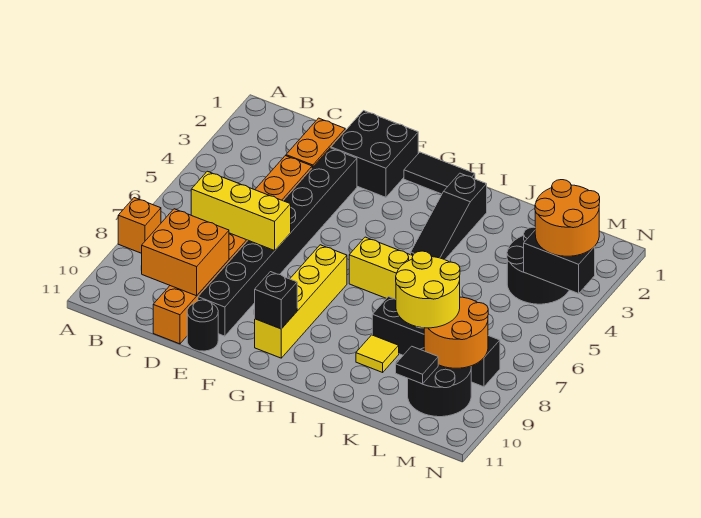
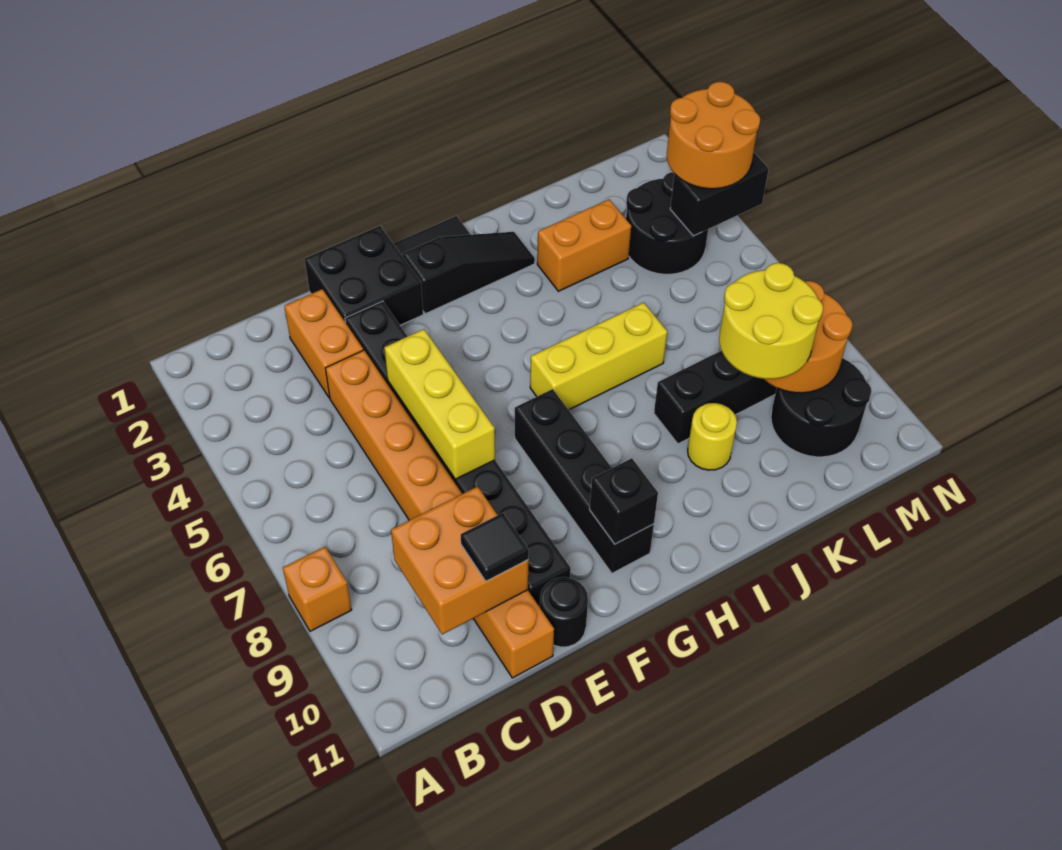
yellow 1x3 brick [191,171,291,251] -> yellow 1x3 brick turned to [384,329,495,479]
yellow 1x4 brick [255,245,347,358] -> black 1x4 brick [515,389,654,573]
black 1x3 slope [411,173,487,260] -> black 1x3 slope turned to [403,232,535,314]
none -> orange 1x2 brick [537,199,631,291]
yellow 1x1 tile [356,335,399,372] -> yellow 1x1 round brick [688,403,737,470]
black 1x1 tile [396,346,438,384] -> black 1x1 tile moved to [461,513,529,581]

